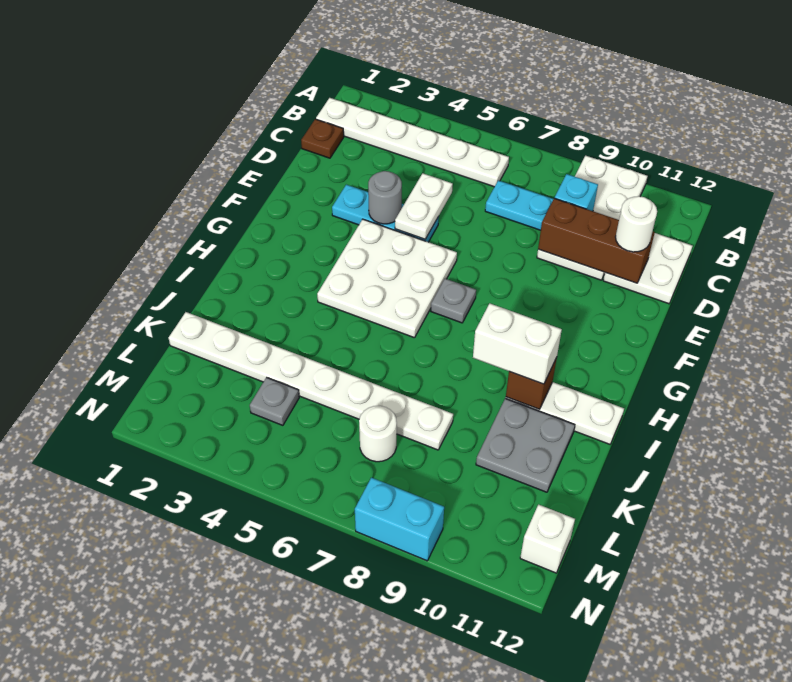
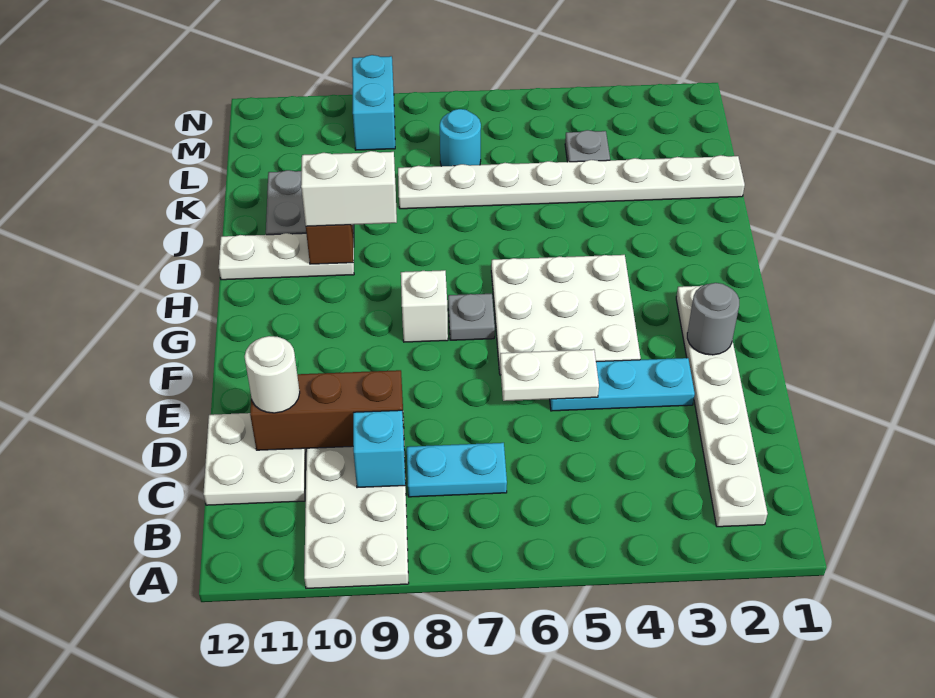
white 1x6 plate [316,98,509,187] -> white 1x6 plate turned to [676,285,768,527]
brown 1x1 plate [301,119,344,158] -> none
white 1x2 plate [395,173,453,239] -> white 1x2 plate turned to [500,349,599,401]
grey 1x1 round brick [368,171,402,224] -> grey 1x1 round brick moved to [687,283,739,355]
white 1x1 round brick [359,406,397,462] -> cyan 1x1 round brick [440,109,481,166]
white 1x1 brick [520,505,575,573] -> white 1x1 brick moved to [401,270,448,342]
cyan 1x2 brick [355,478,444,561] -> cyan 1x2 brick turned to [352,55,395,150]

